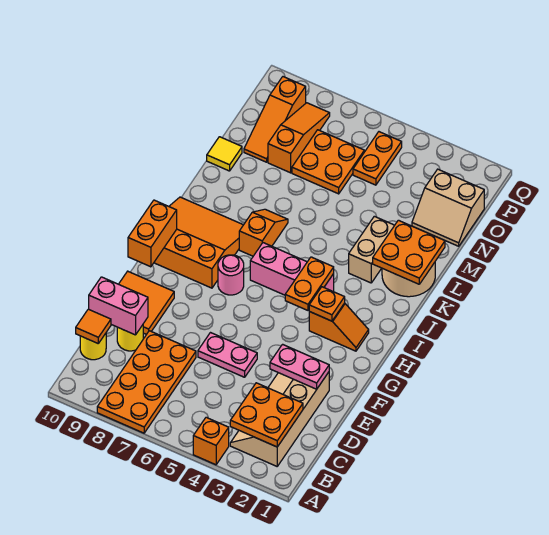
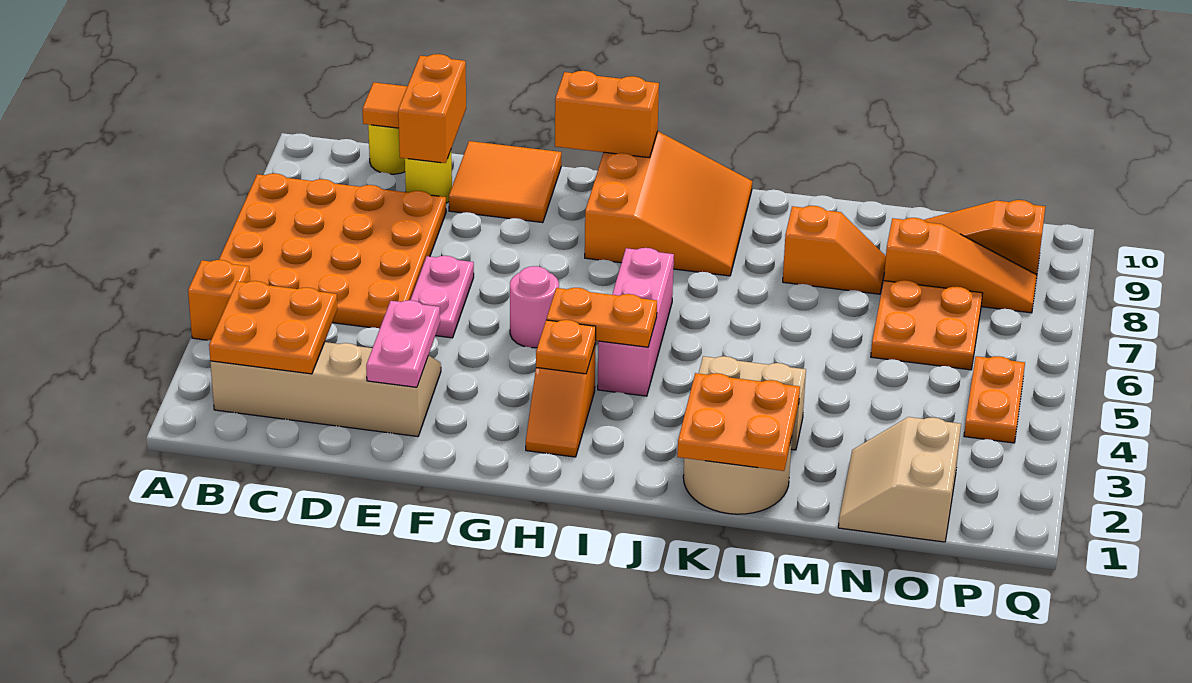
orange 2x4 plate [97,331,196,433] -> orange 4x4 plate [219,173,446,329]
pink 1x2 brick [89,277,148,335] -> orange 1x2 brick [398,54,466,163]
pink 1x1 round brick [218,255,244,295] -> pink 1x1 round brick moved to [510,266,559,348]
orange 1x2 slope [239,209,288,256] -> orange 1x2 slope moved to [783,206,886,294]
yellow 1x1 tile [207,137,242,171] -> none
orange 1x2 plate [353,132,402,185] -> orange 1x2 plate turned to [964,356,1025,443]

